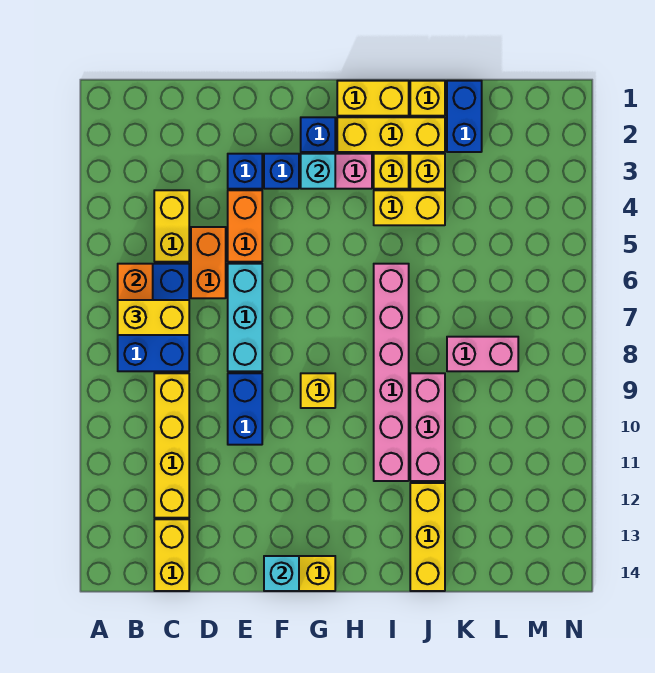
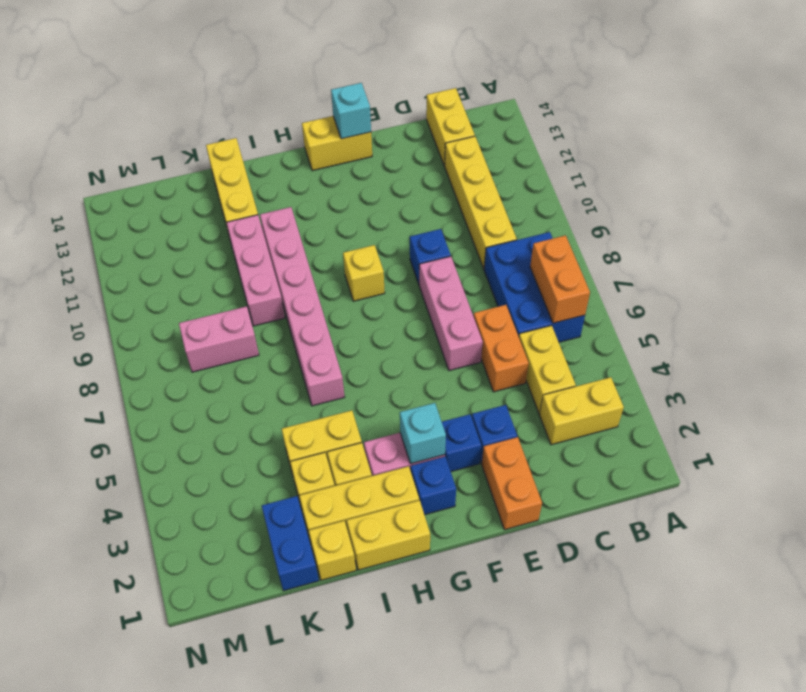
yellow 1x2 brick [118,300,189,335] -> yellow 1x2 brick moved to [539,377,624,445]
orange 1x2 brick [228,190,262,262] -> orange 1x2 brick moved to [482,437,542,530]
cyan 1x3 brick [228,264,262,371] -> pink 1x3 brick [419,256,483,371]
blue 1x2 brick [228,373,262,445] -> blue 1x1 brick [410,229,451,284]

